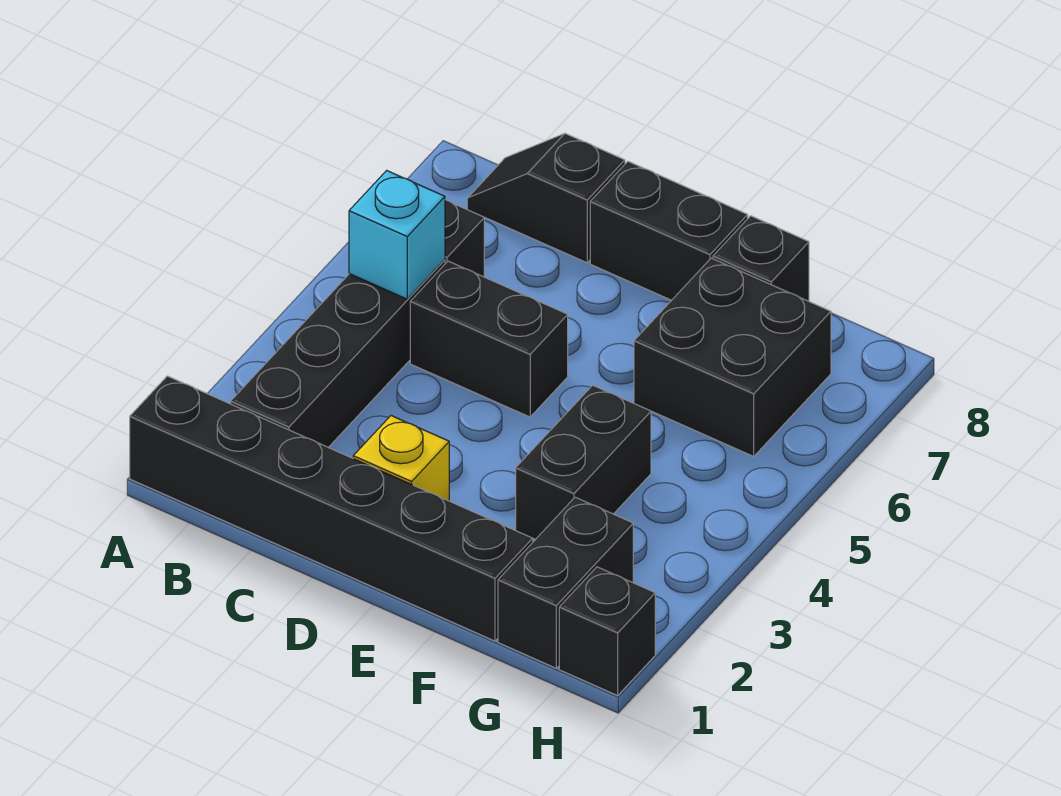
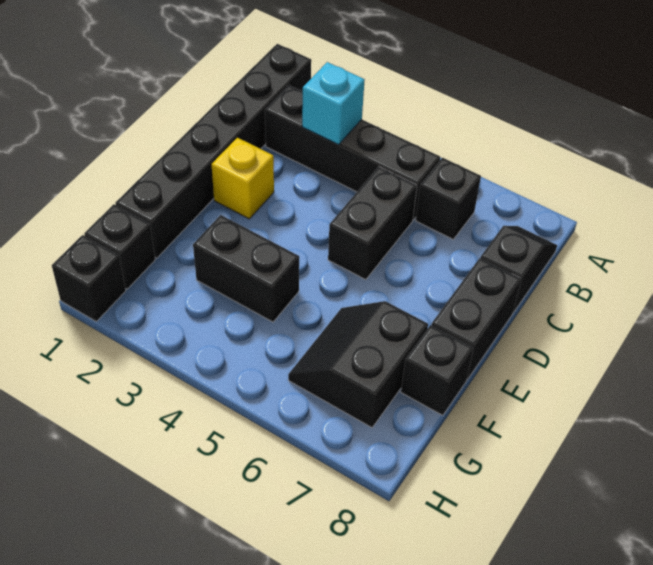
cyan 1x1 brick [349,171,445,299] -> cyan 1x1 brick moved to [302,62,365,144]
black 2x2 brick [634,258,831,456] -> black 2x2 slope [288,301,428,428]
black 1x2 brick [498,497,633,668] -> black 1x1 brick [84,204,155,289]

